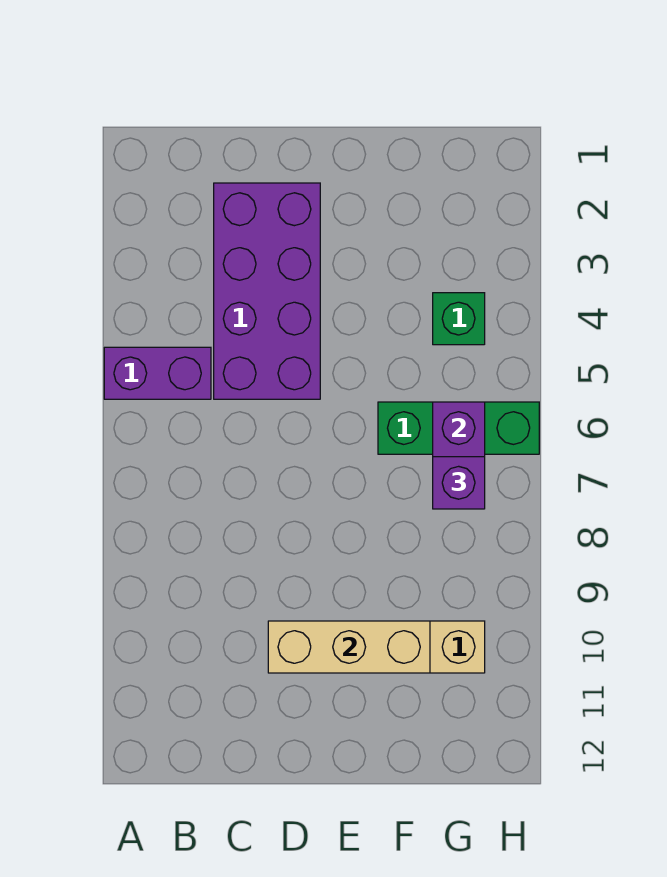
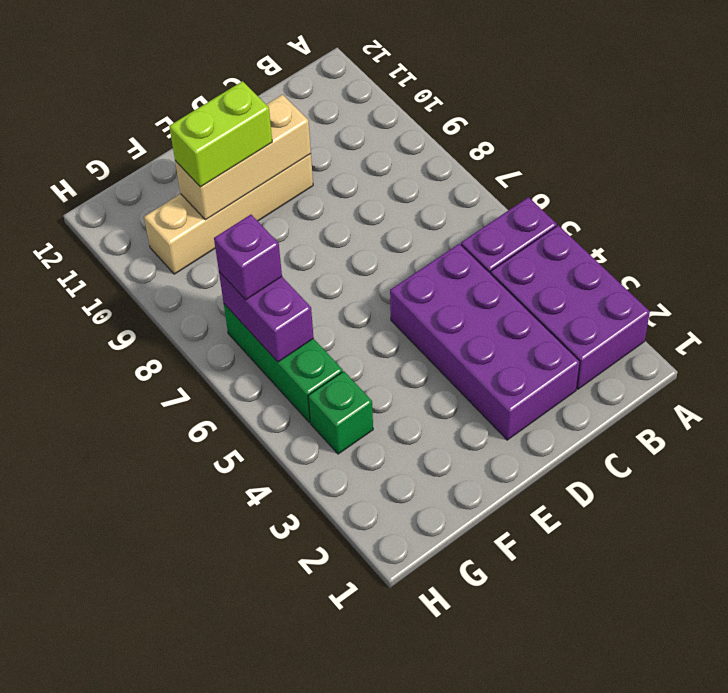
none -> purple 2x3 brick [491,225,650,389]
none -> lime 1x2 brick [169,81,272,187]
green 1x3 brick [378,402,539,454] -> green 1x3 brick turned to [224,304,343,422]

